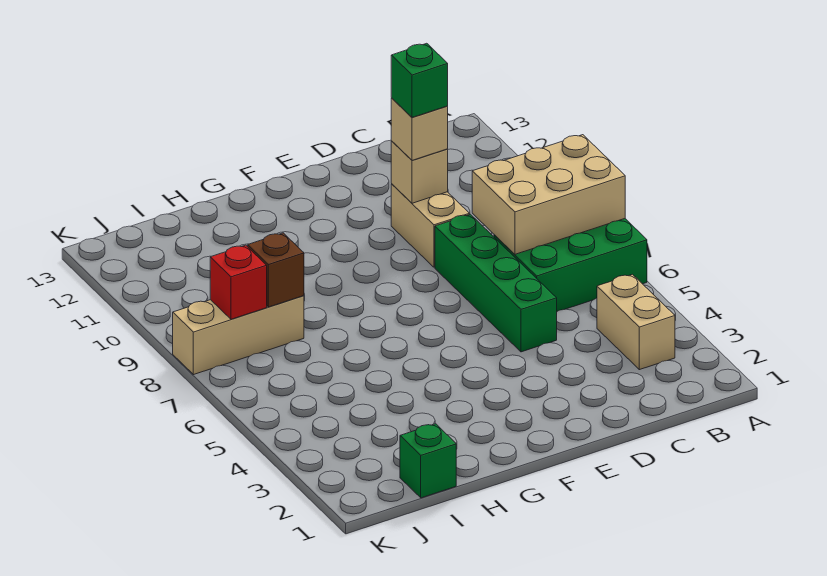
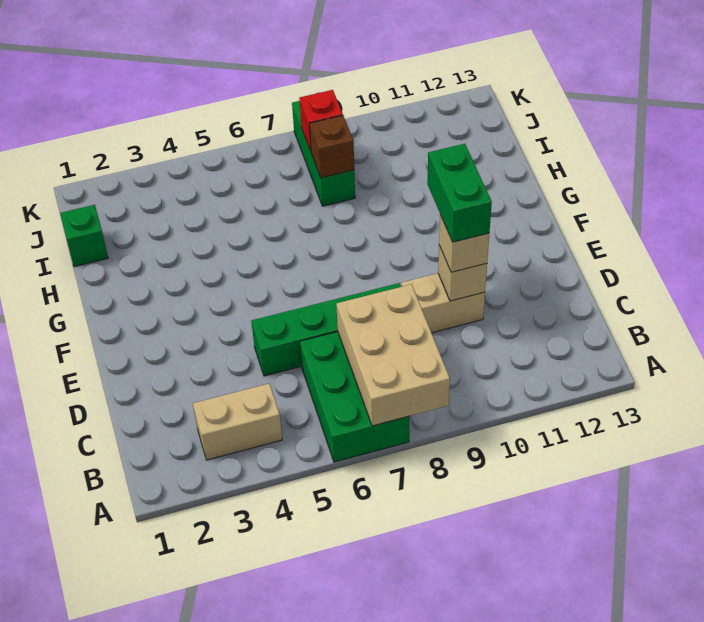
green 1x1 brick [391,43,448,117] -> green 1x2 brick [427,144,492,242]
tan 1x3 brick [173,296,304,375] -> green 1x3 brick [292,101,355,206]

